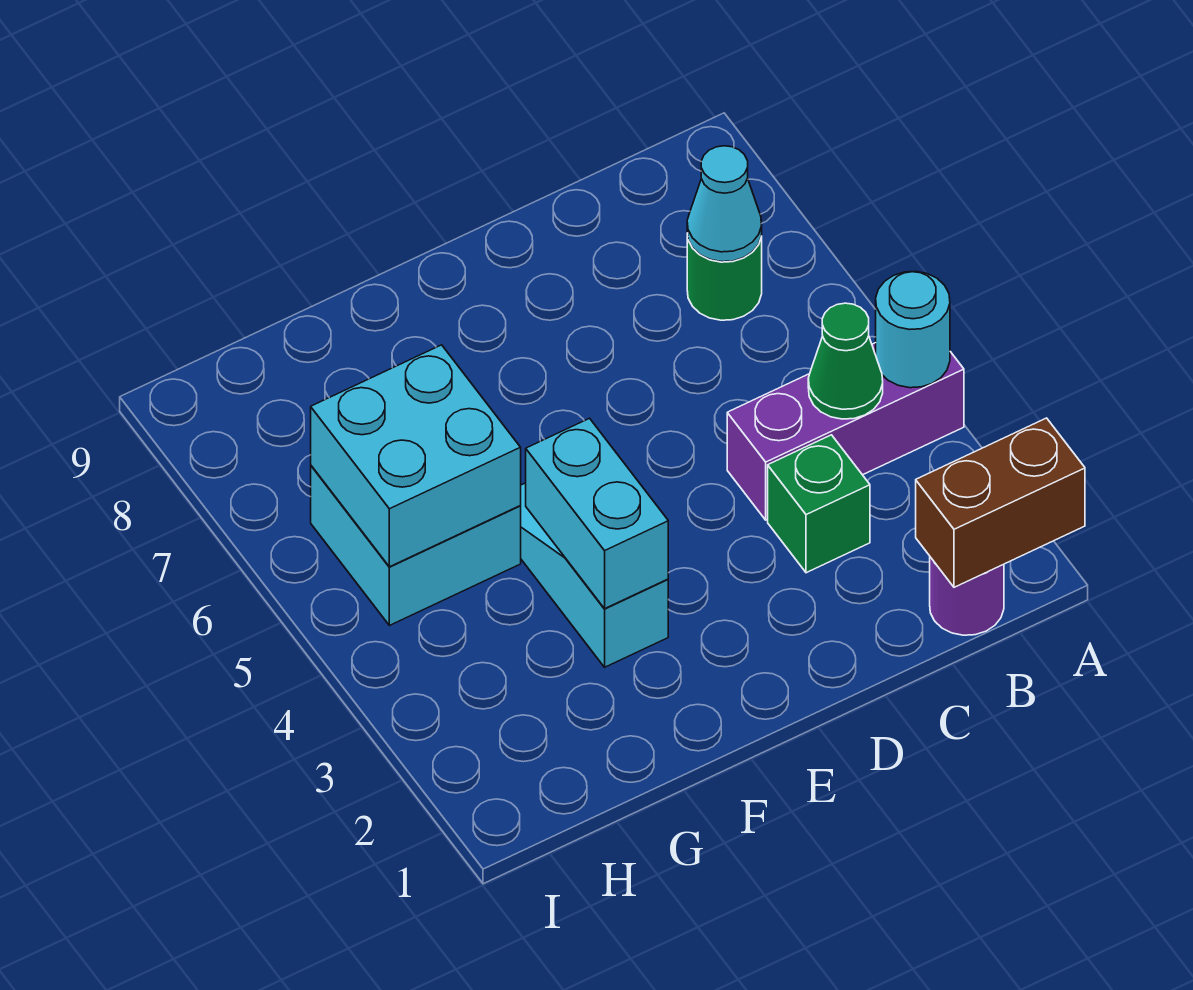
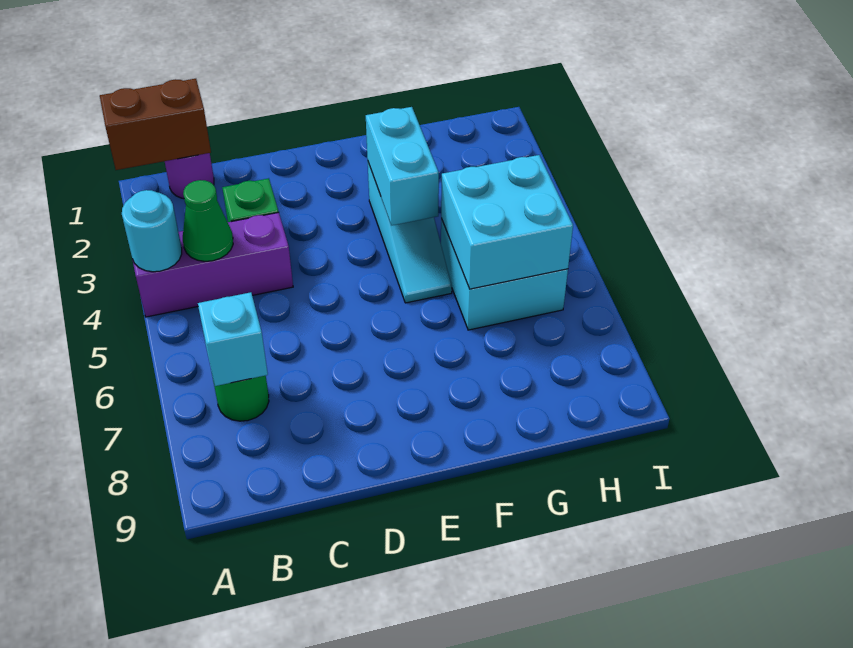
cyan 1x1 cone [687,146,762,262] -> cyan 1x1 brick [198,292,268,386]

